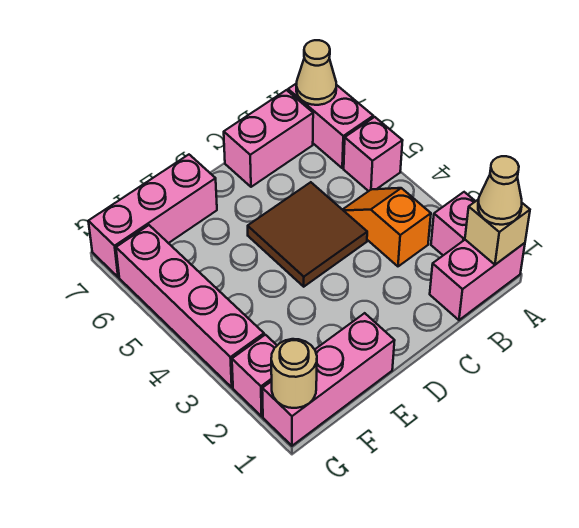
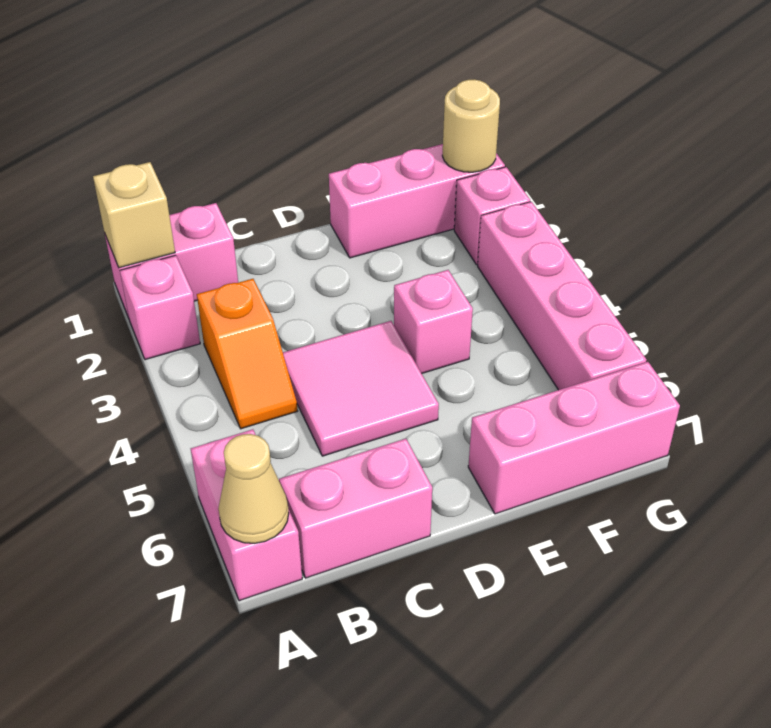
tan 1x1 cone [478,156,522,225] -> none
pink 1x1 brick [344,117,403,191] -> pink 1x1 brick moved to [394,270,473,374]
brown 2x2 tile [248,182,367,287] -> pink 2x2 tile [283,321,439,456]

